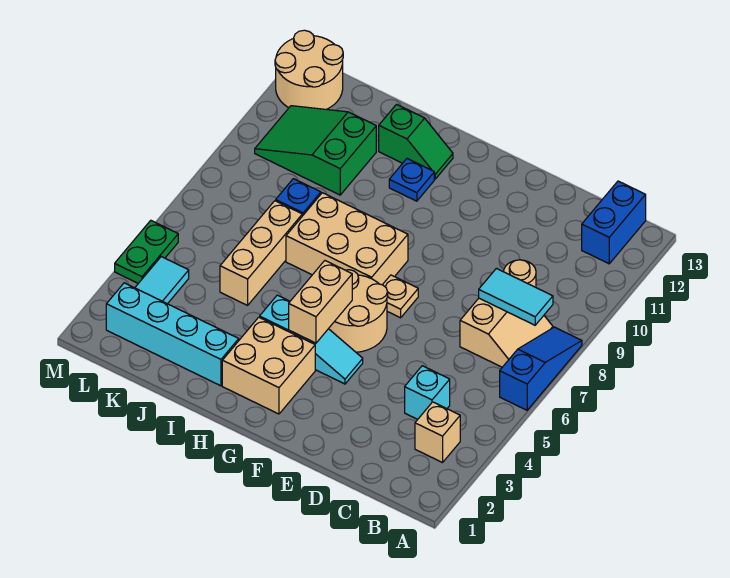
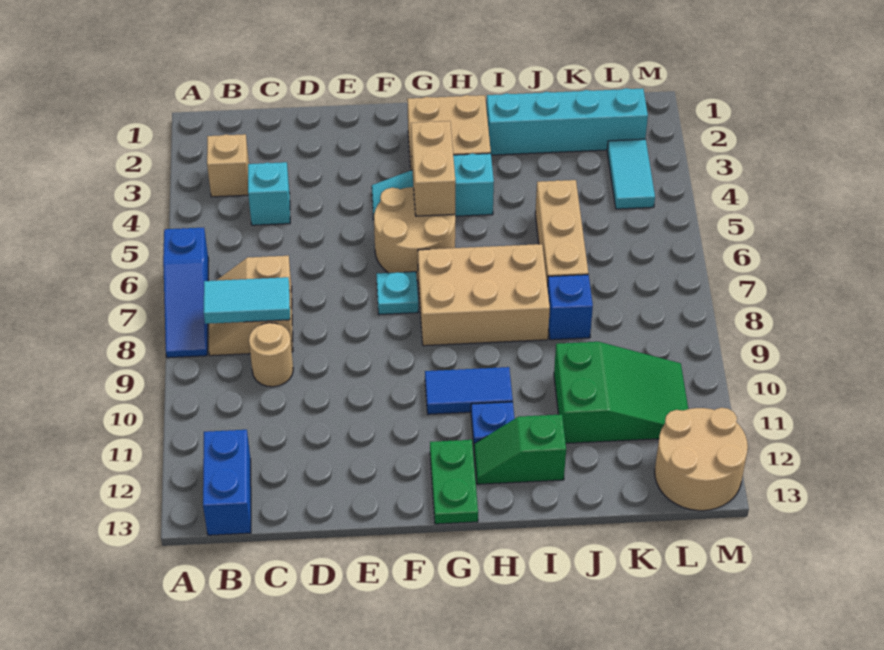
tan 1x1 plate [383,275,418,318] -> cyan 1x1 plate [376,272,418,315]
none -> blue 1x2 tile [425,367,513,414]
green 1x2 plate [115,221,178,283] -> green 1x2 plate moved to [430,440,478,524]

